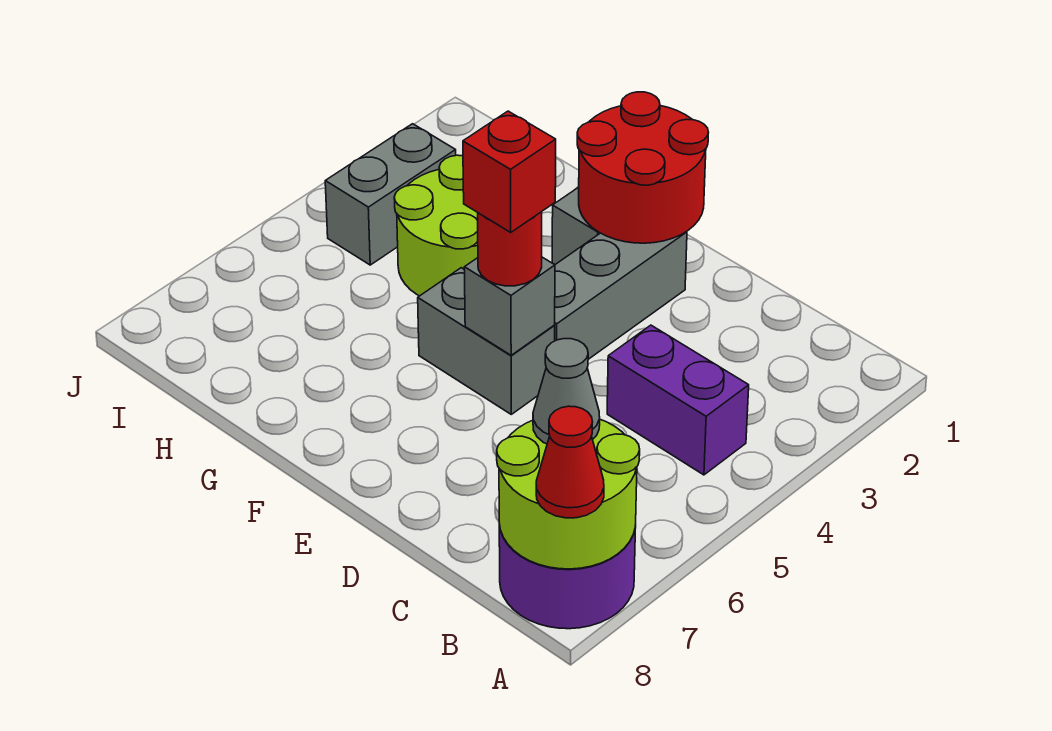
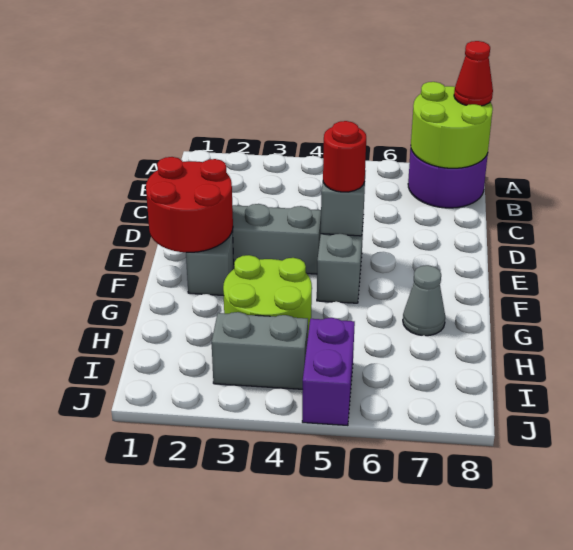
purple 1x2 brick [607,325,749,475] -> purple 1x2 brick moved to [302,318,355,425]
grey 1x1 cone [533,339,600,444] -> grey 1x1 cone moved to [403,265,445,336]
red 1x1 brick [463,111,556,232] -> none

